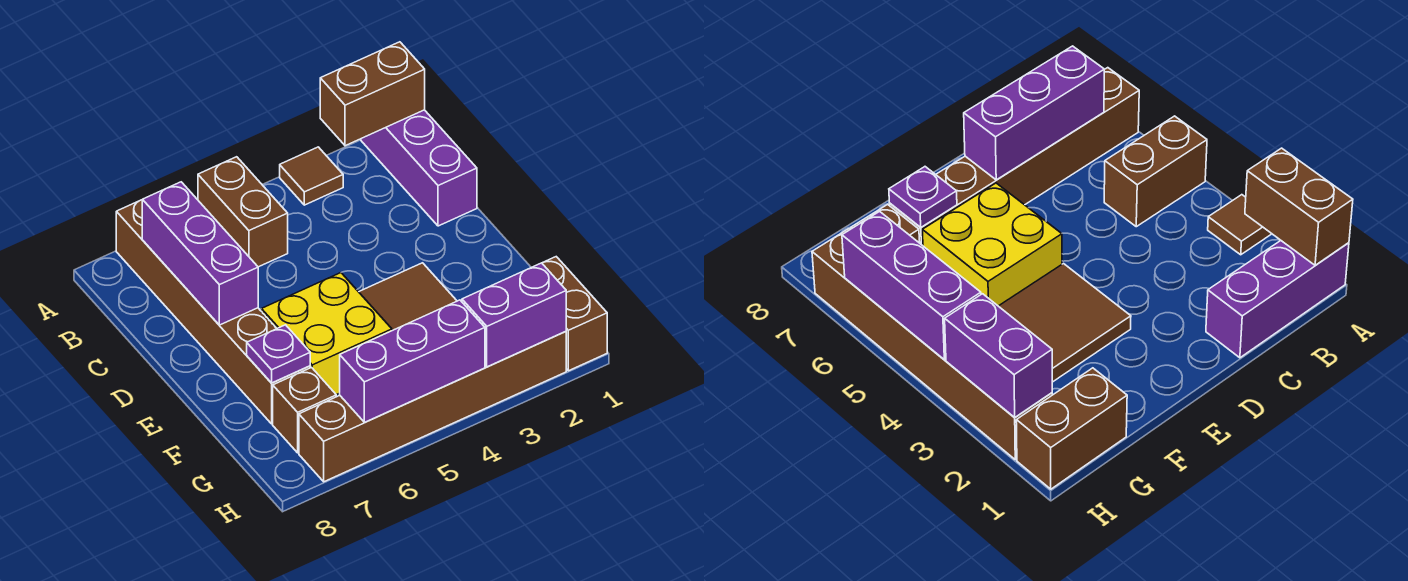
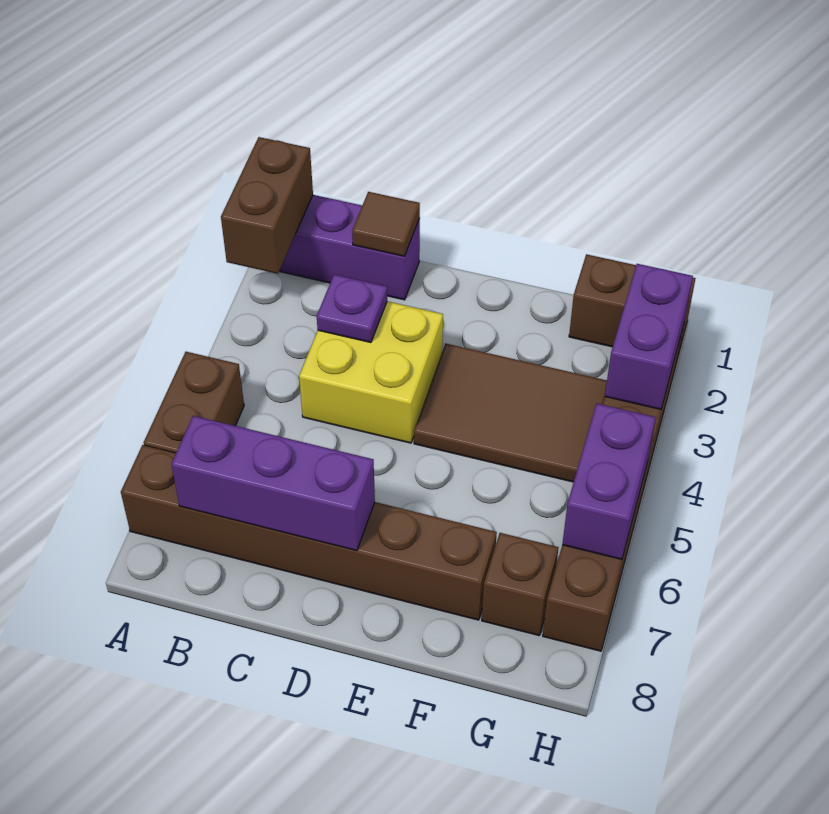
brown 1x1 tile [280,147,343,205] -> brown 1x1 tile moved to [352,192,420,256]
brown 1x2 brick [198,157,288,267] -> brown 1x2 brick turned to [144,352,244,453]
yellow 2x2 brick [261,273,392,395] -> yellow 2x2 brick moved to [299,301,443,443]
purple 1x1 plate [247,325,310,383] -> purple 1x1 plate moved to [317,275,387,342]
purple 1x3 brick [340,300,485,422] -> purple 1x2 brick [562,404,656,559]

